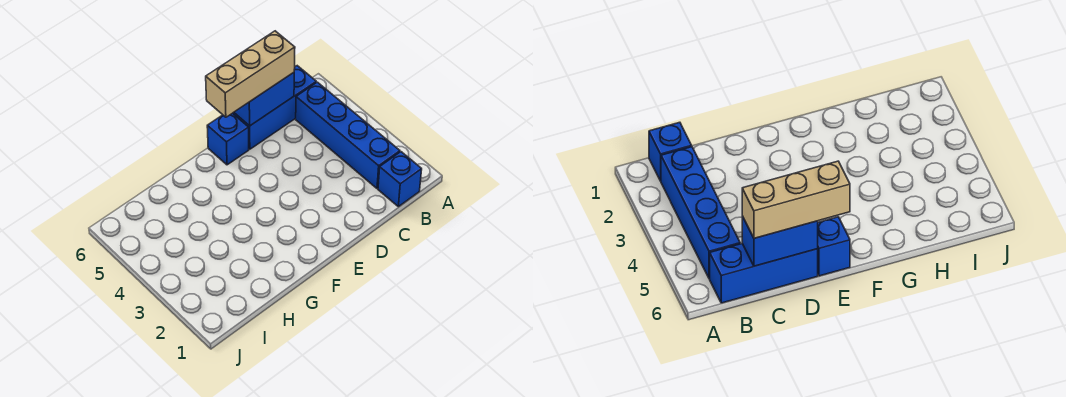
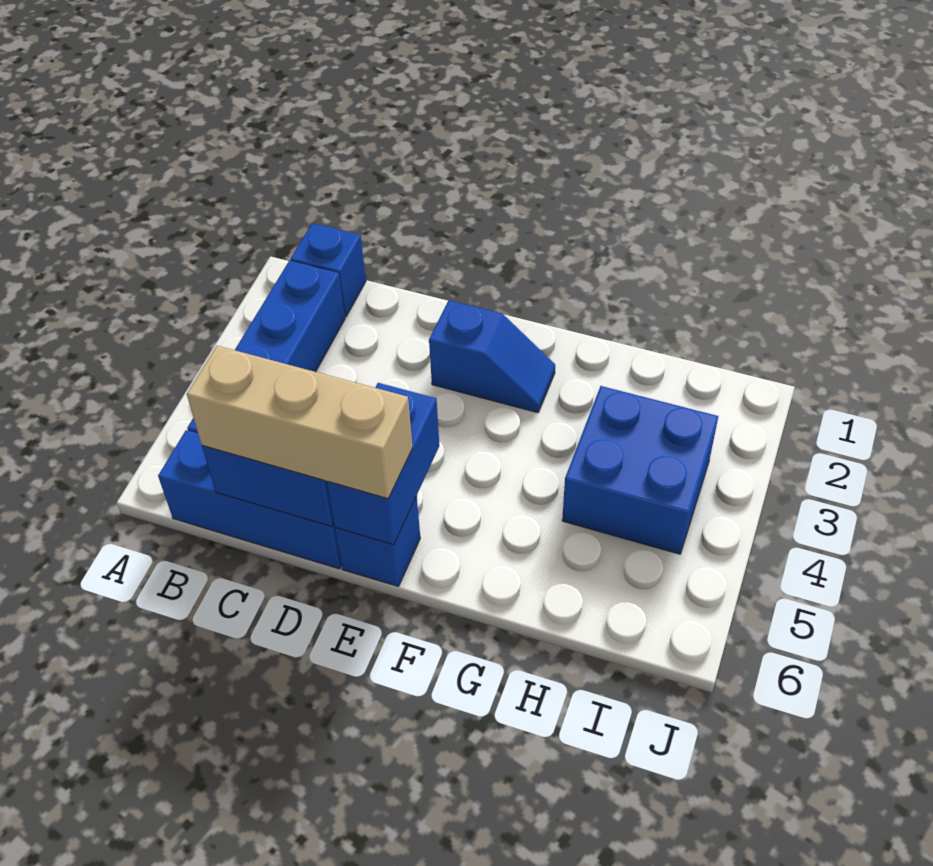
none -> blue 1x2 slope [429,300,555,413]
none -> blue 1x2 brick [327,383,439,545]
none -> blue 2x2 brick [562,386,718,554]

